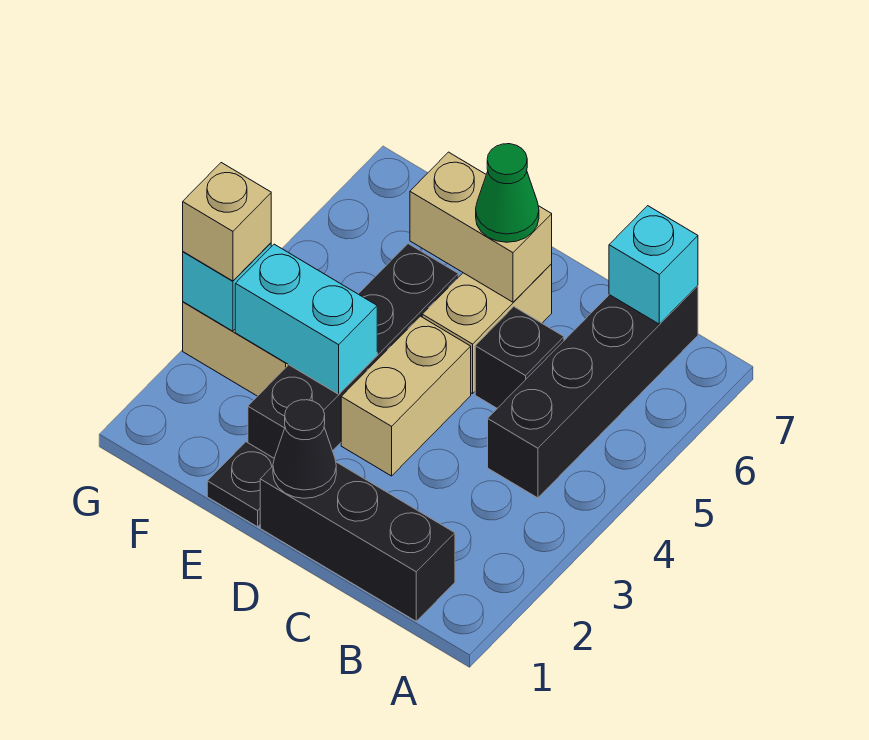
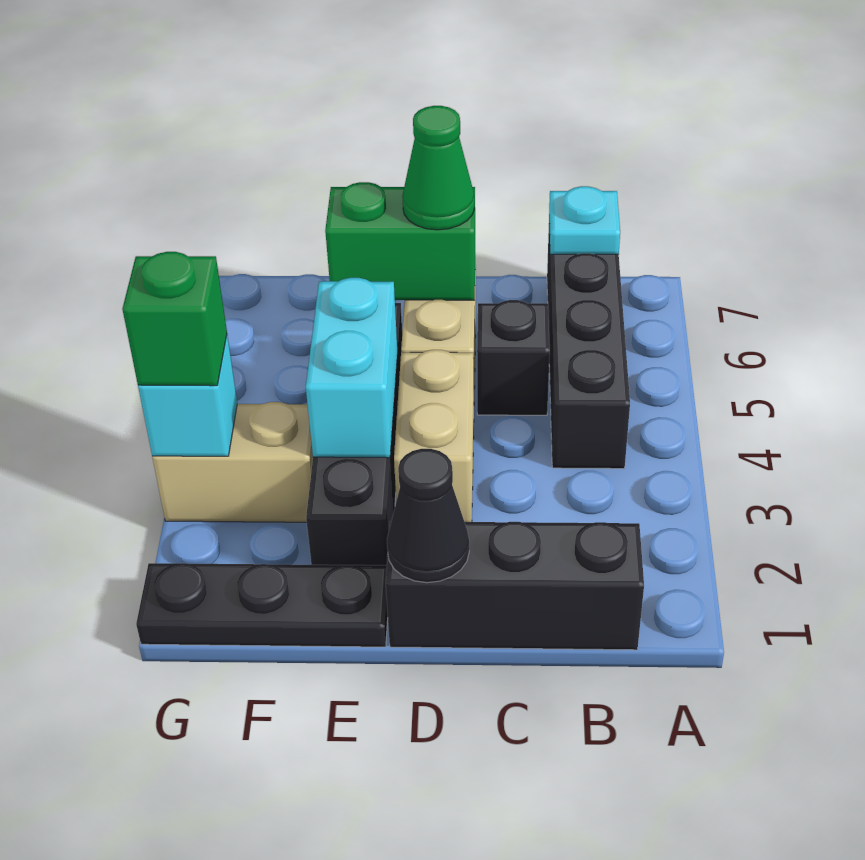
cyan 1x1 brick [609,206,698,324] -> cyan 1x1 plate [549,186,620,254]
tan 1x2 brick [410,152,552,302] -> green 1x2 brick [325,182,475,300]
black 1x1 plate [207,442,274,527] -> black 1x3 plate [136,563,388,647]
cyan 1x2 brick [235,244,377,394] -> cyan 1x2 brick turned to [306,278,397,458]
tan 1x1 brick [183,163,271,281] -> green 1x1 brick [122,252,227,386]

